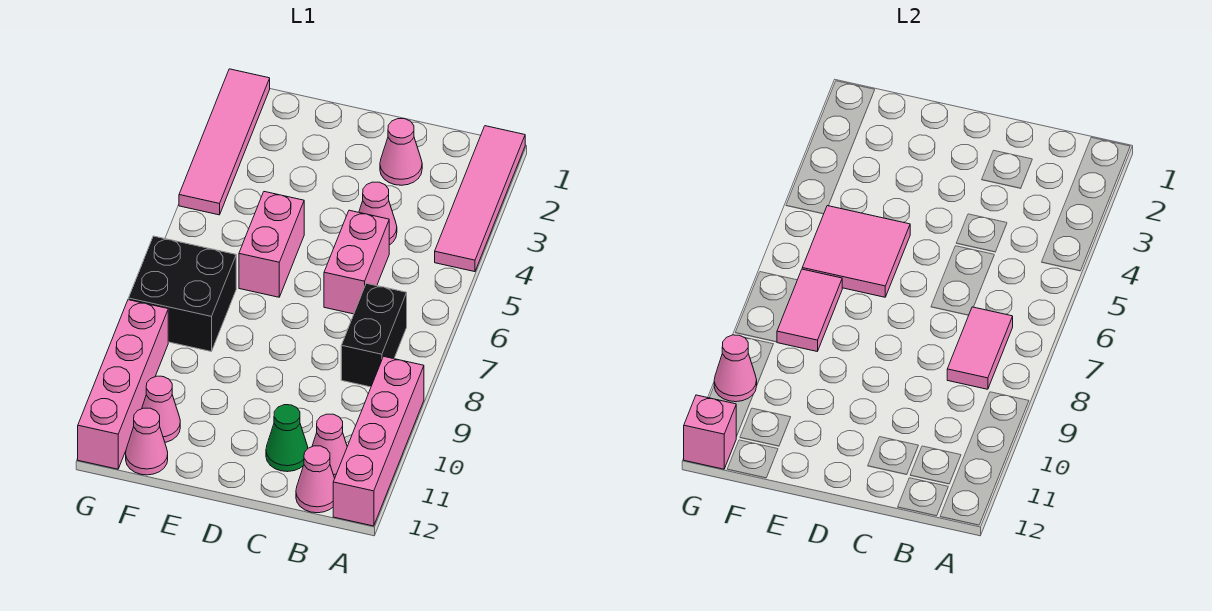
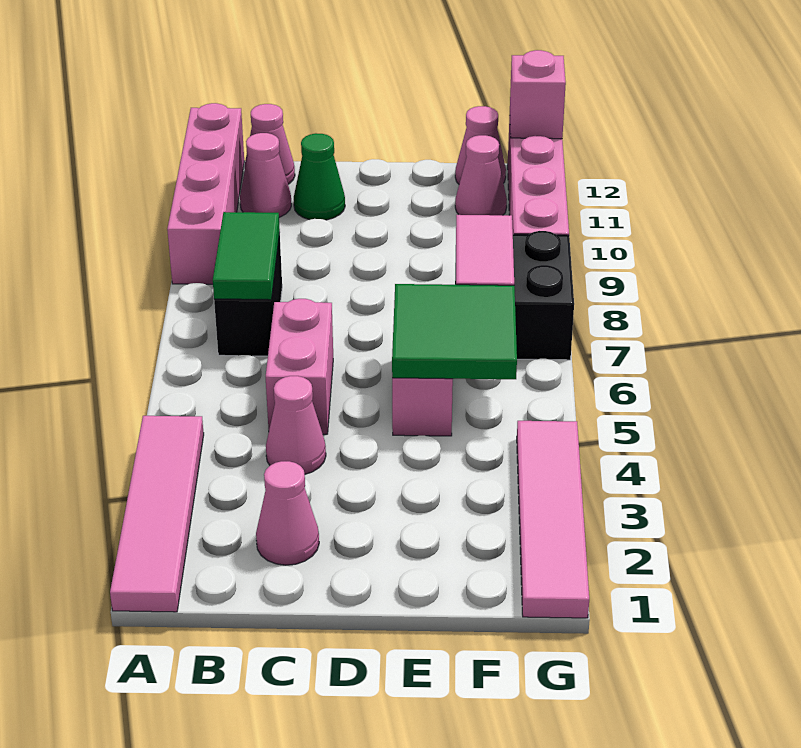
pink 1x2 tile [947,307,1013,389] -> green 1x2 tile [213,212,280,300]
pink 2x2 tile [802,206,910,297] -> green 2x2 tile [392,284,517,379]
pink 1x1 cone [714,335,757,402] -> none

